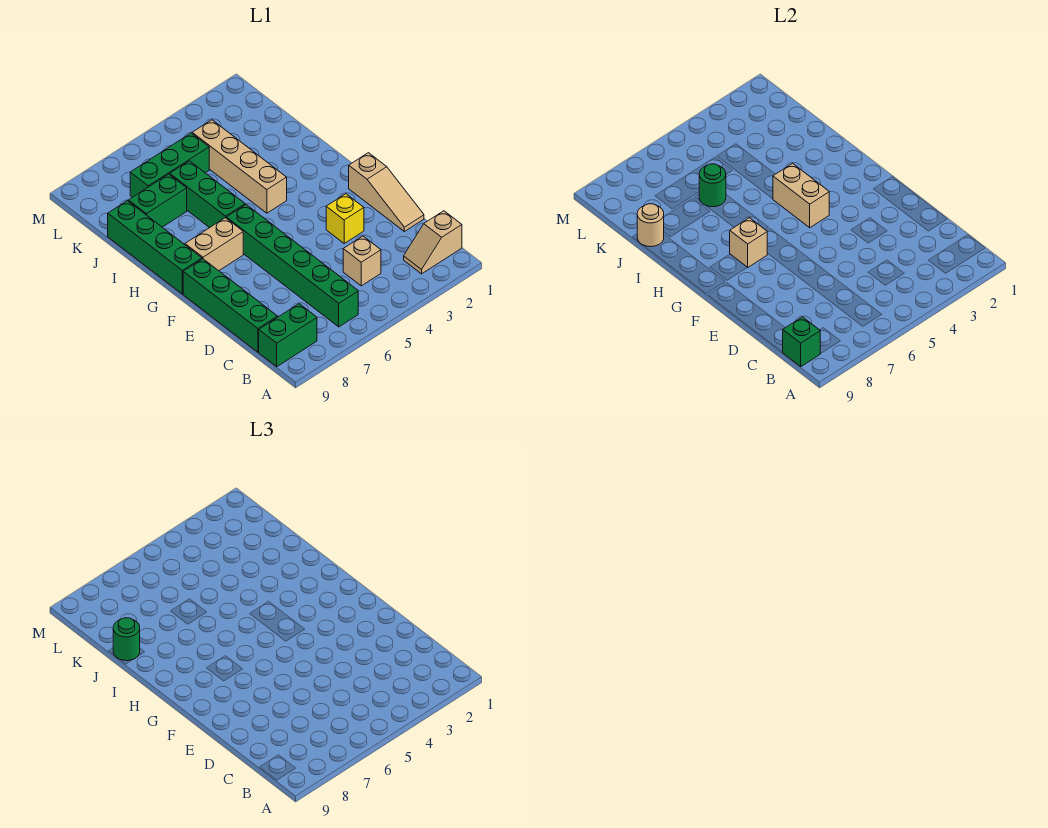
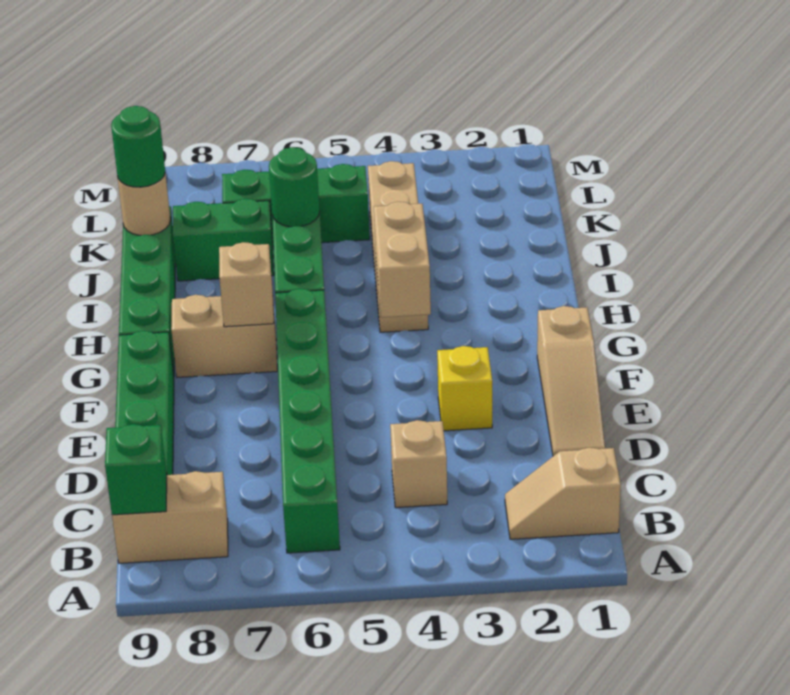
green 1x2 brick [259,304,317,367] -> tan 1x2 brick [112,471,228,563]

